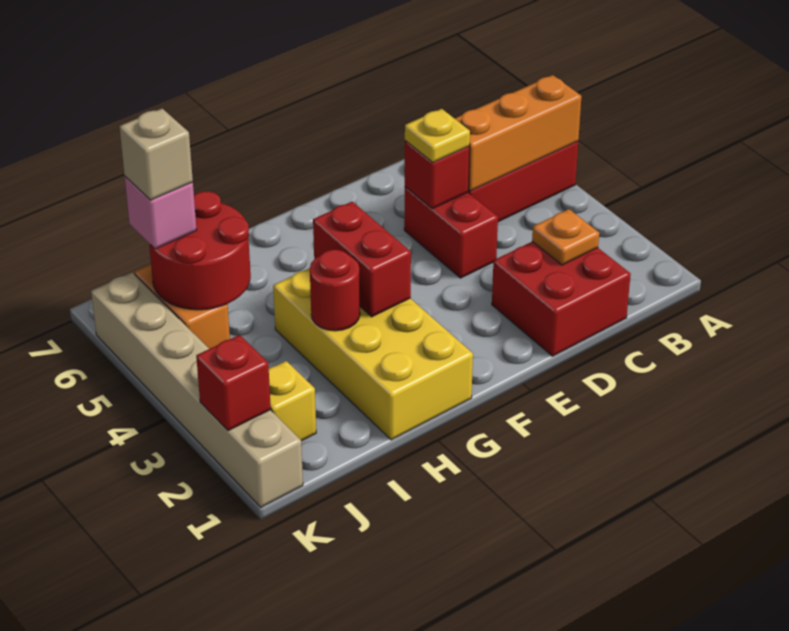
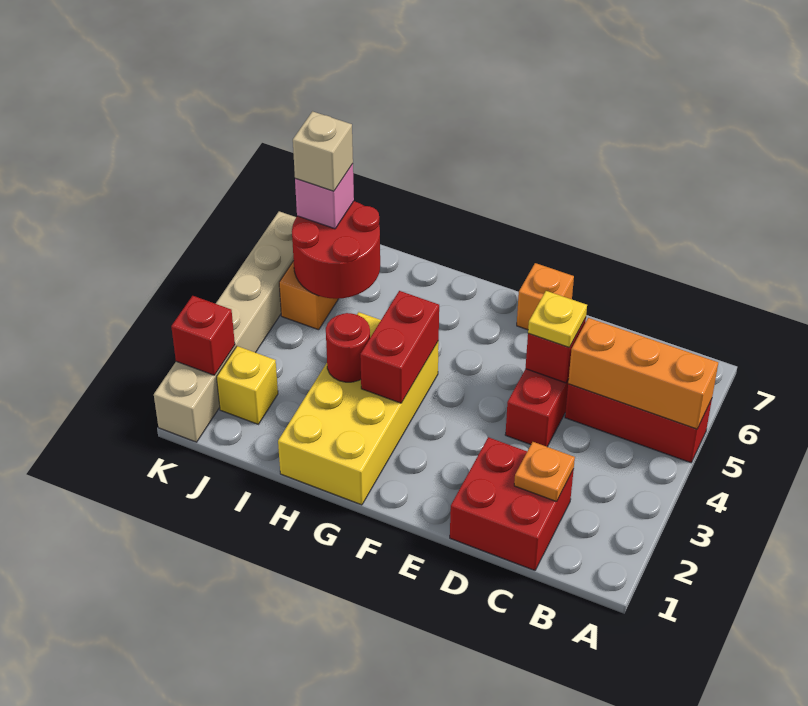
none -> orange 1x1 brick [517,263,574,330]

